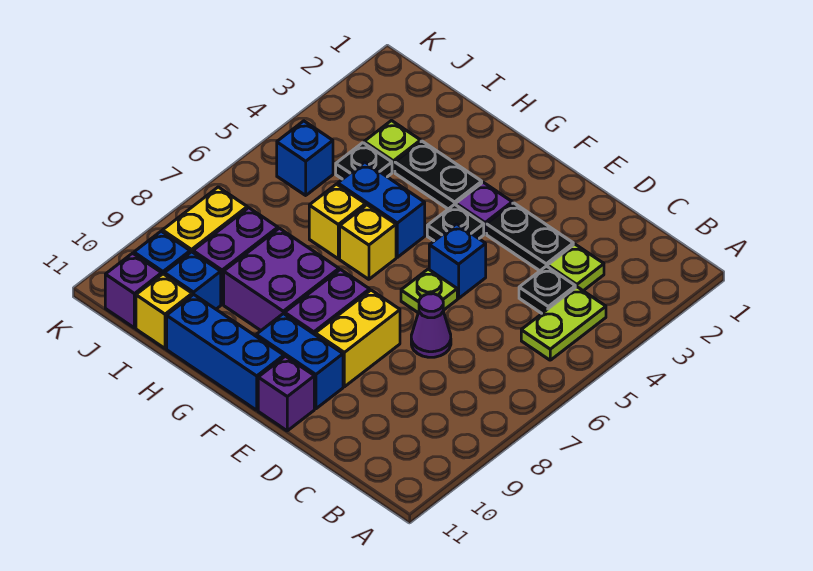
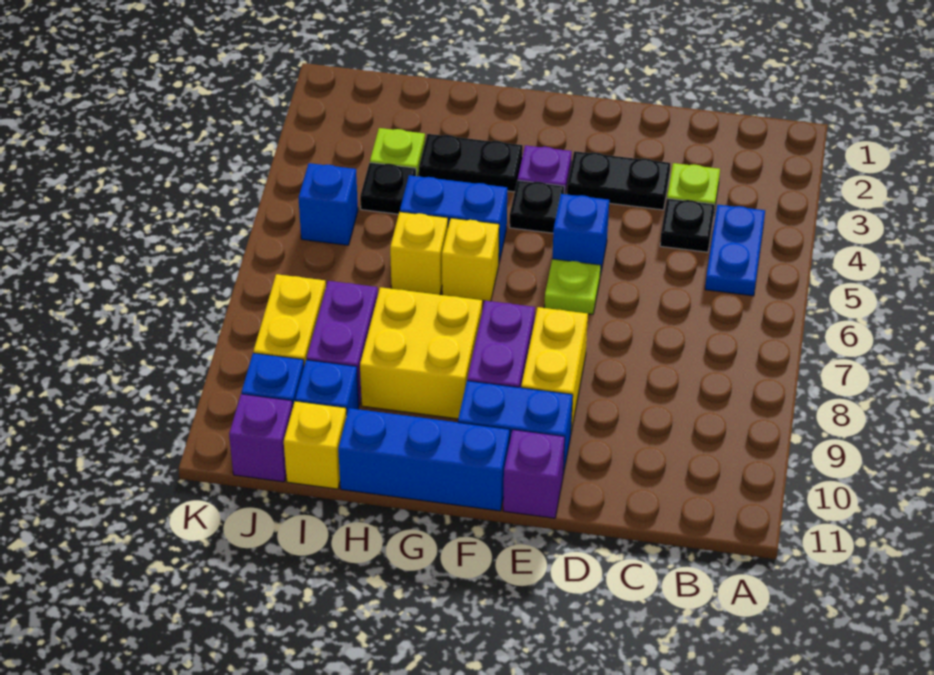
lime 1x2 plate [521,287,606,360] -> blue 1x2 plate [705,205,765,296]
purple 1x1 cone [411,294,451,357] -> none
purple 2x2 brick [224,228,339,330] -> yellow 2x2 brick [360,287,482,419]

